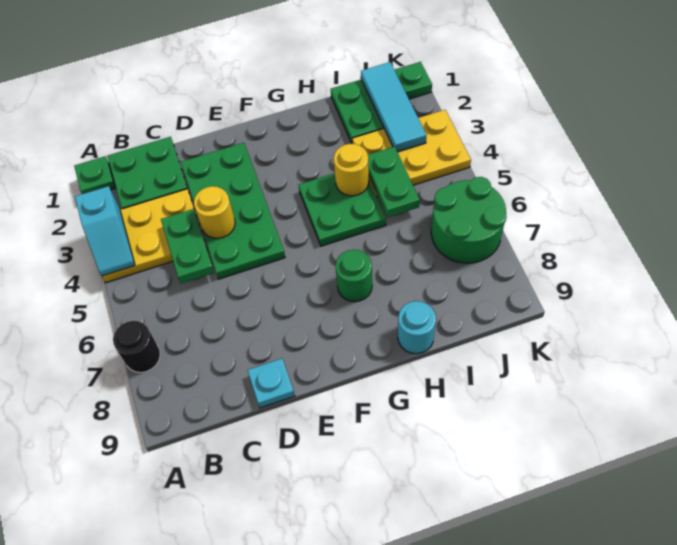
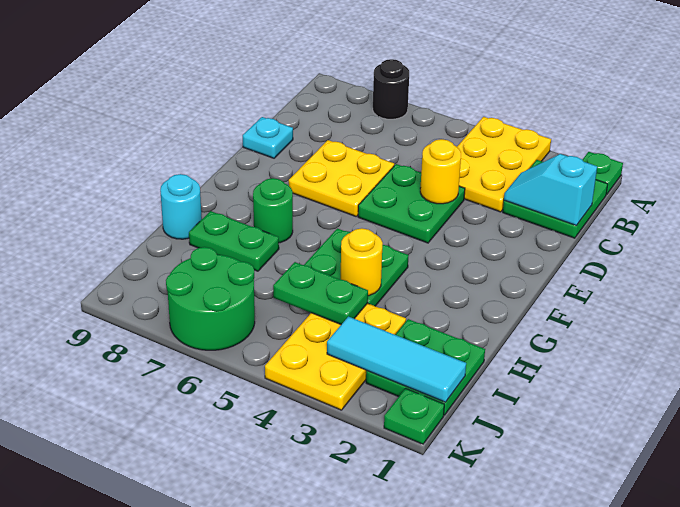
cyan 1x2 slope [75,186,135,276] -> cyan 1x2 slope moved to [504,154,597,225]
green 1x2 plate [161,209,214,283] -> green 1x2 plate moved to [189,211,279,271]
green 2x4 plate [181,143,285,279] -> green 2x2 plate [358,164,465,243]
none -> yellow 2x2 plate [289,140,394,216]

